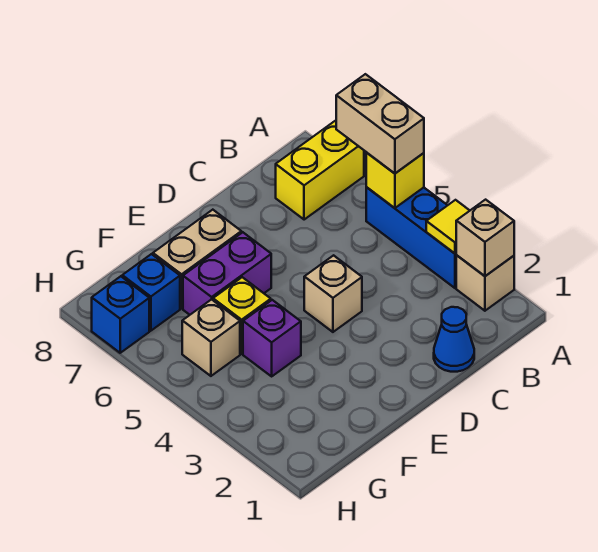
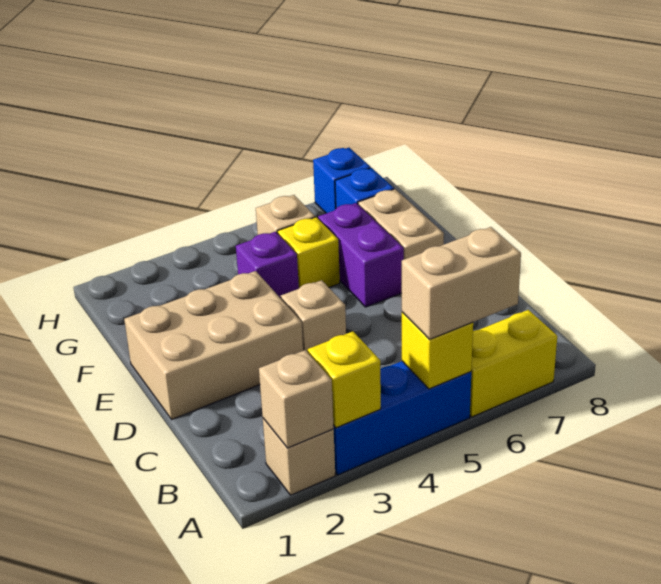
yellow 1x1 tile [426,200,470,253] -> yellow 1x1 brick [308,331,381,428]
yellow 1x2 brick [276,121,364,220] -> yellow 1x2 brick turned to [470,310,557,417]
blue 1x1 cone [434,307,474,372] -> none
none -> tan 2x3 brick [124,271,303,419]

